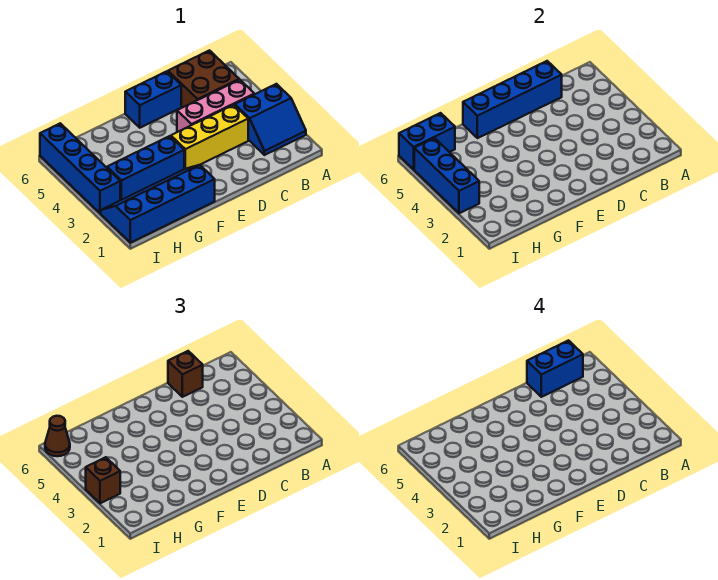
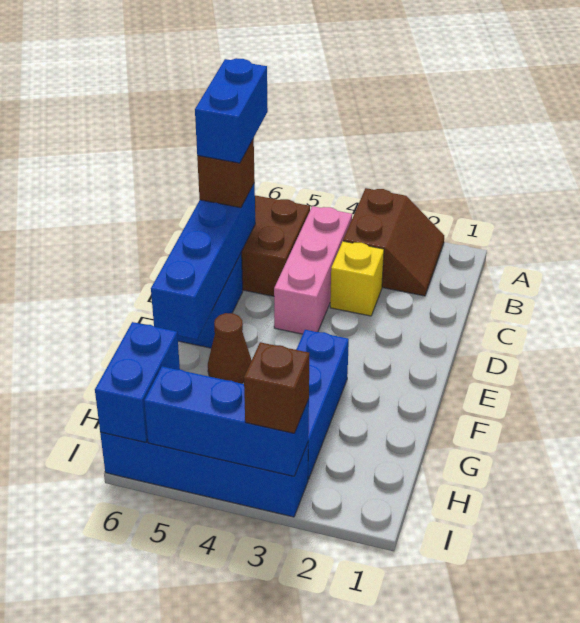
blue 2x2 slope [235,84,306,155] -> brown 2x2 slope [343,188,444,296]
yellow 1x3 brick [171,105,248,169] -> yellow 1x1 brick [330,241,384,316]
blue 2x4 slope [101,165,215,243] -> none
brown 1x1 cone [45,416,70,456] -> brown 1x1 cone moved to [208,313,252,384]

